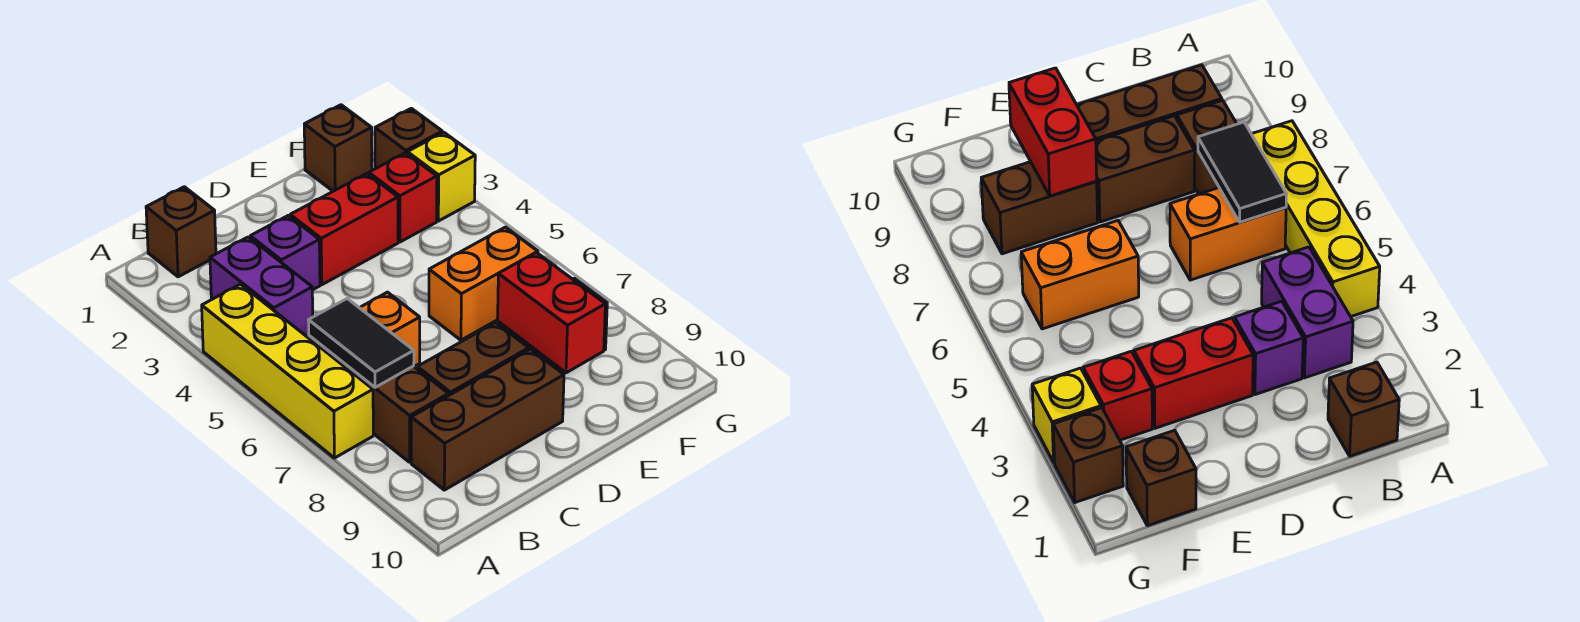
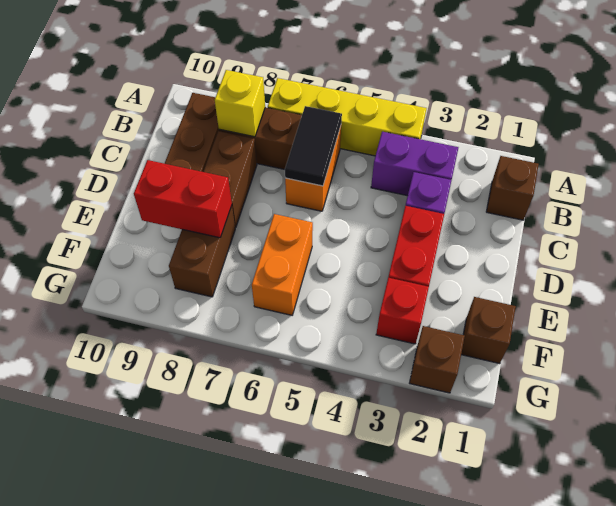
black 1x2 tile [309,299,414,387] -> black 1x2 tile turned to [285,106,342,186]
yellow 1x1 brick [407,132,475,221] -> yellow 1x1 brick moved to [215,70,265,137]

